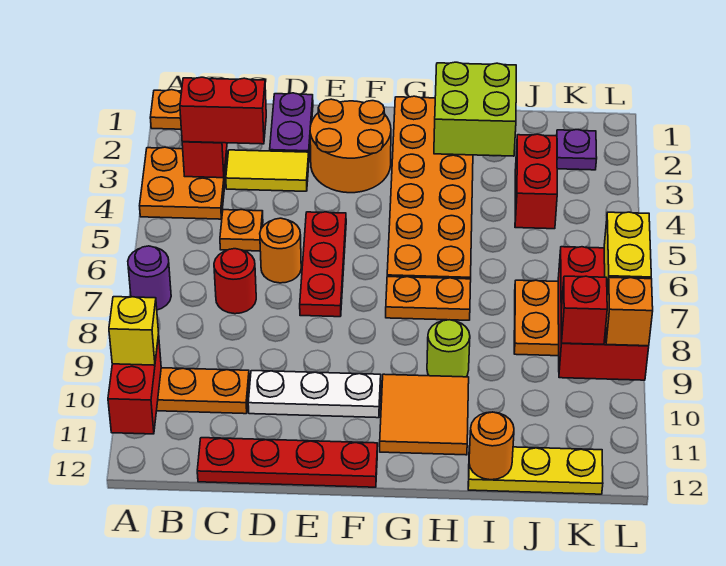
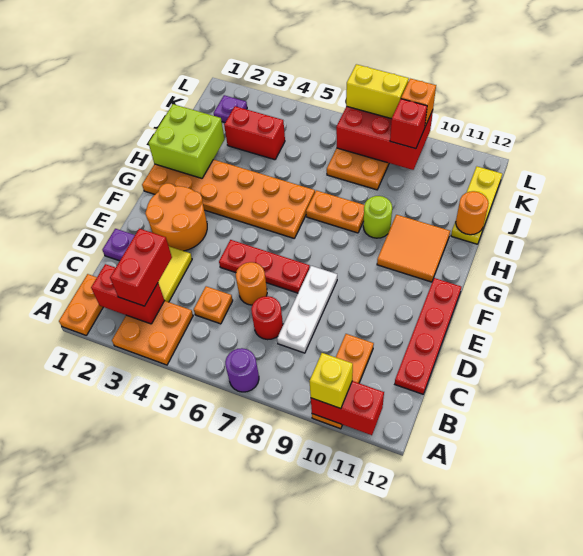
white 1x3 plate [248,371,381,418] -> white 1x3 plate moved to [277,266,337,353]
orange 1x2 plate [386,277,471,320] -> orange 1x2 plate turned to [306,190,364,233]

